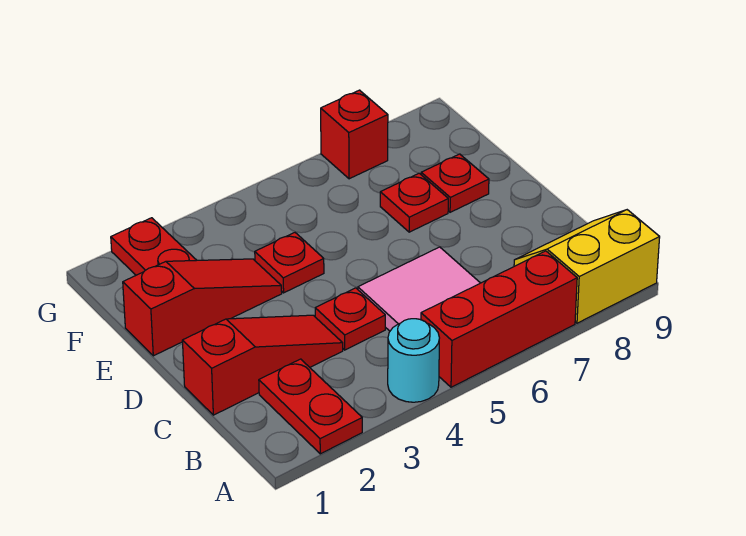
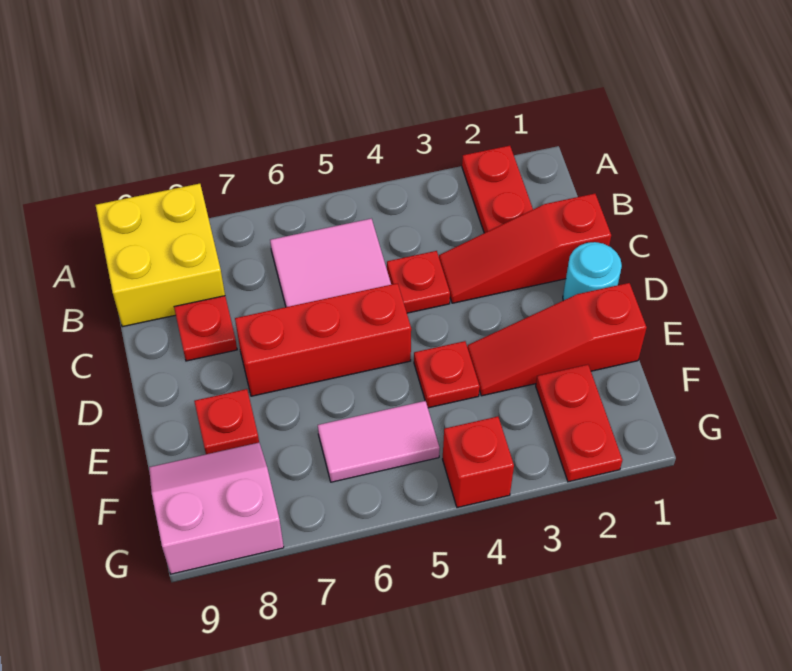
cyan 1x1 round brick [388,319,439,402] -> cyan 1x1 round brick moved to [563,242,622,301]
red 1x3 brick [421,251,577,387] -> red 1x3 brick moved to [235,283,411,396]
yellow 2x2 slope [514,210,660,323] -> yellow 2x2 brick [96,184,225,327]
red 1x1 plate [380,173,448,232] -> red 1x1 plate moved to [174,296,237,361]
none -> pink 1x2 tile [318,401,440,482]
none -> pink 2x2 slope [149,443,284,574]
red 1x1 brick [321,90,388,179] -> red 1x1 brick moved to [443,417,514,508]

